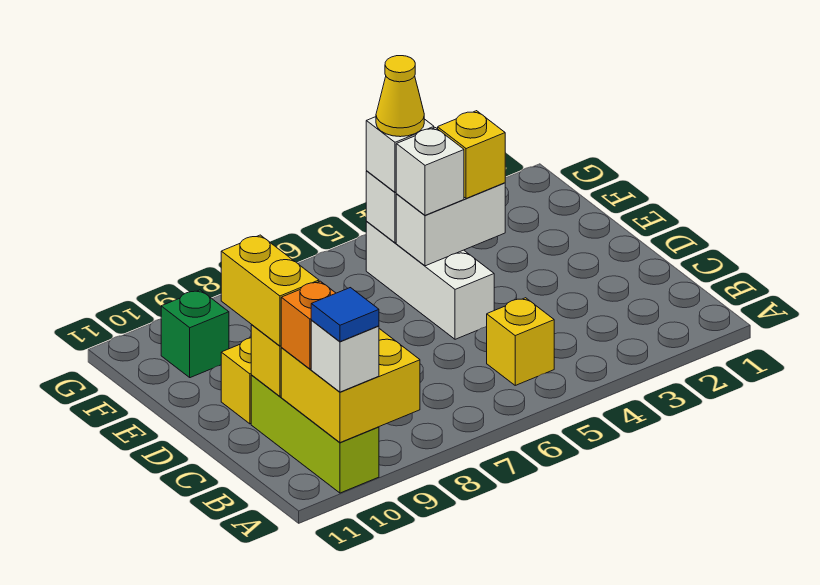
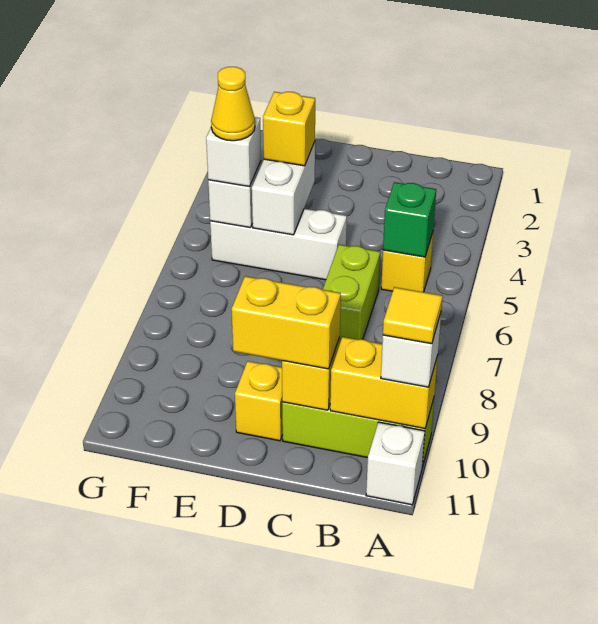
yellow 2x2 brick [281,329,420,443] -> yellow 1x2 brick [330,337,438,429]
blue 1x1 tile [311,288,379,342] -> yellow 1x1 tile [383,287,443,344]
orange 1x1 brick [281,281,336,369] -> none
none -> lime 1x2 brick [323,245,380,342]
white 1x1 brick [396,128,464,215] -> white 1x1 brick moved to [366,422,425,505]
green 1x1 brick [161,290,229,378] -> green 1x1 brick moved to [383,182,436,257]

